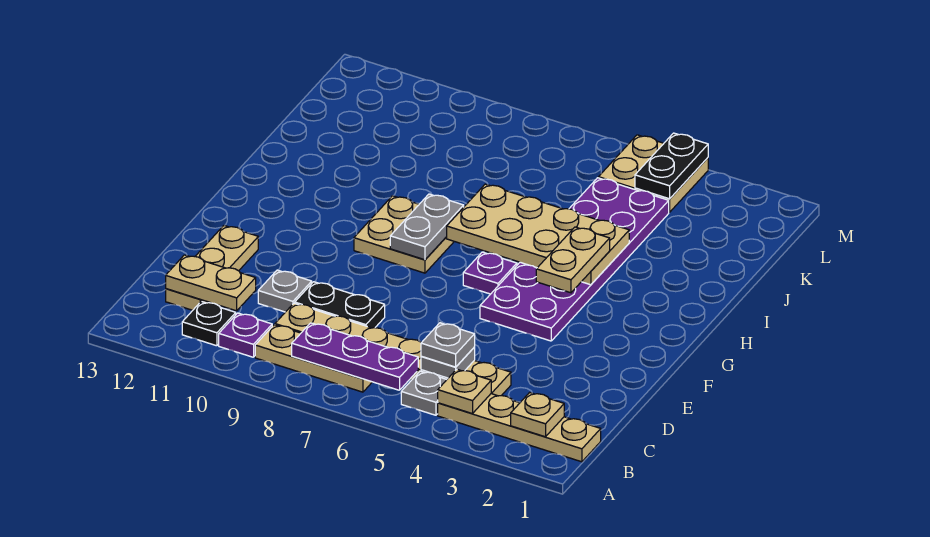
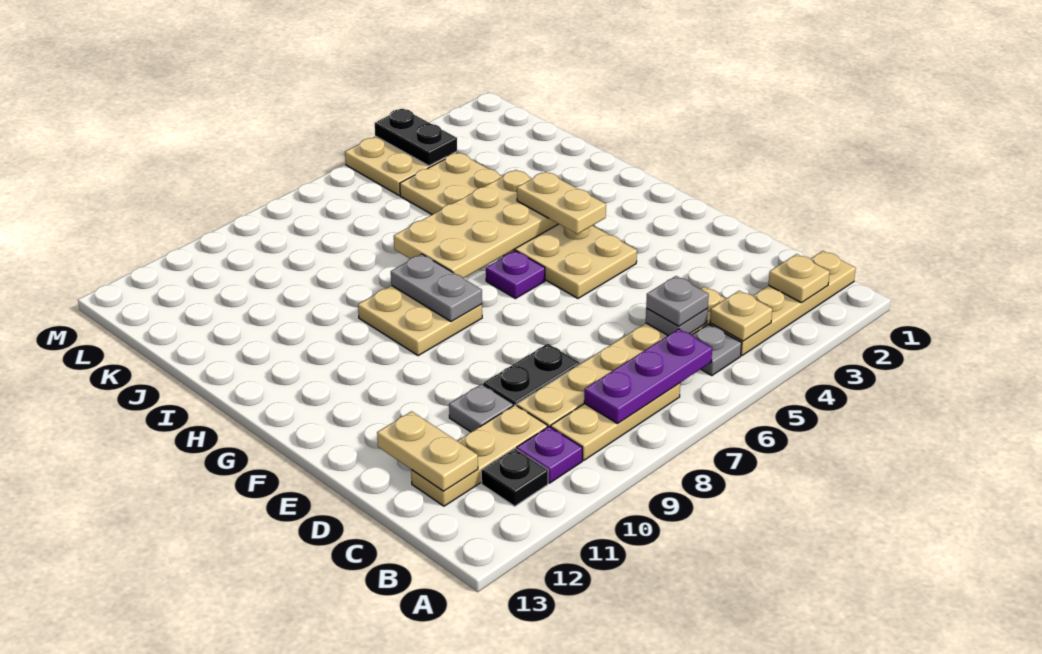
tan 1x2 plate [166,255,256,311] -> tan 1x2 plate turned to [377,411,478,491]
tan 1x3 plate [166,225,258,310] -> tan 1x3 plate turned to [411,405,548,506]
purple 2x6 plate [480,178,669,341] -> tan 2x6 plate [400,153,637,298]

